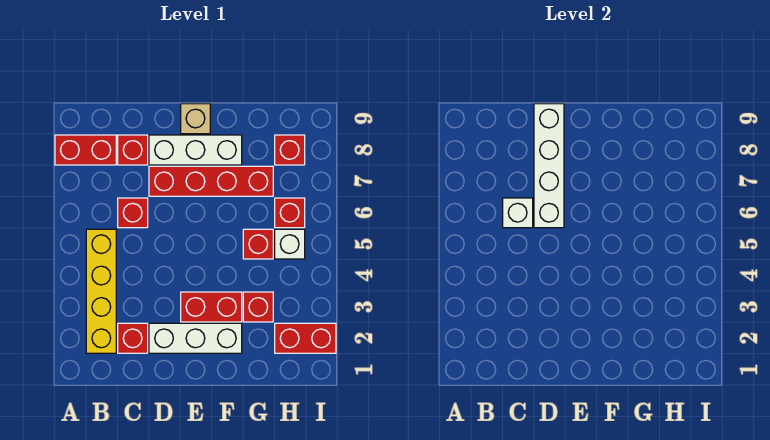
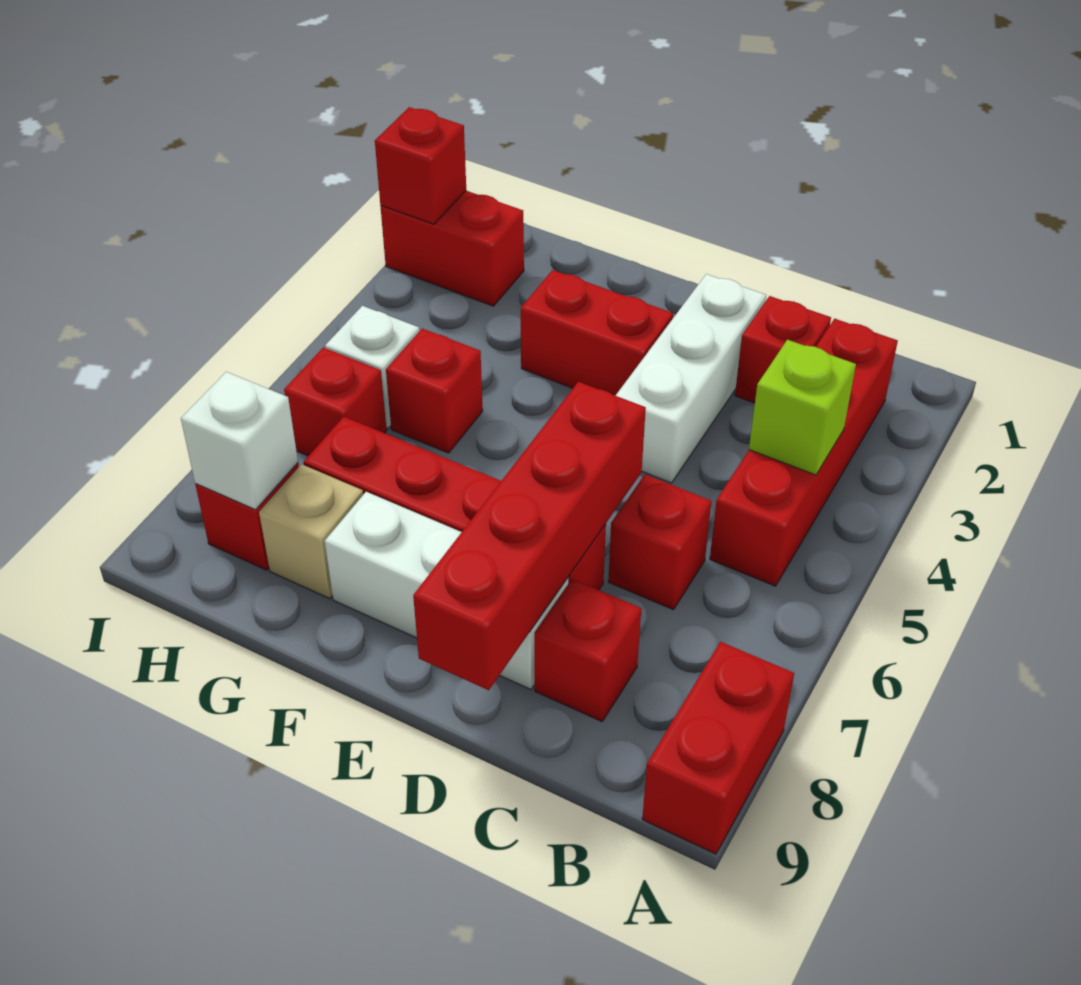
red 1x2 brick [55,135,116,165] -> red 1x2 brick turned to [642,642,794,854]
yellow 1x4 brick [86,229,116,353] -> red 1x4 brick [710,319,898,586]
none -> lime 1x1 brick [749,340,856,475]
white 1x1 brick [503,198,533,228] -> white 1x1 brick moved to [181,372,298,510]
white 1x3 brick [149,323,242,353] -> white 1x3 brick turned to [616,274,766,483]
white 1x4 brick [534,104,564,228] -> red 1x4 brick [413,382,646,690]
tan 1x1 brick [181,104,210,134] -> tan 1x1 brick moved to [259,464,363,599]
red 1x1 brick [243,292,273,322] -> red 1x1 brick moved to [375,107,466,224]

